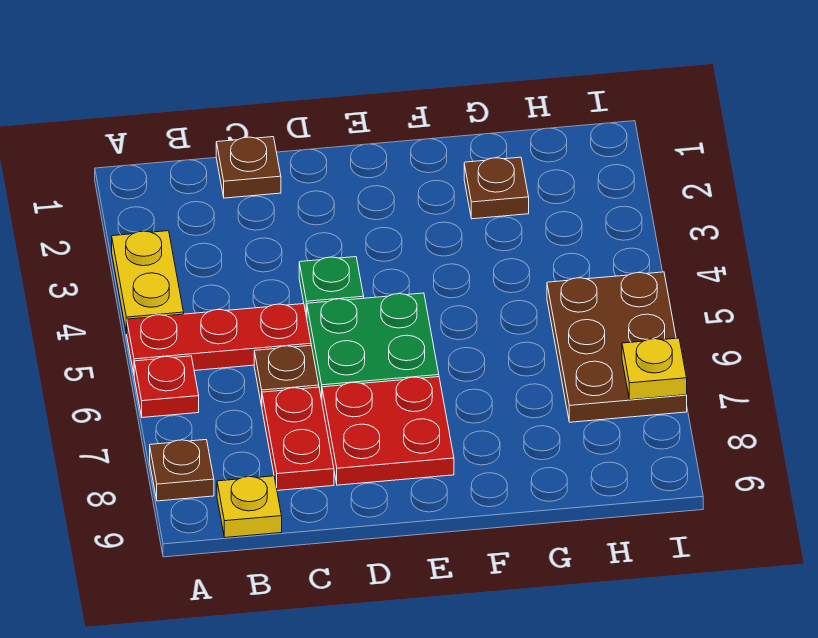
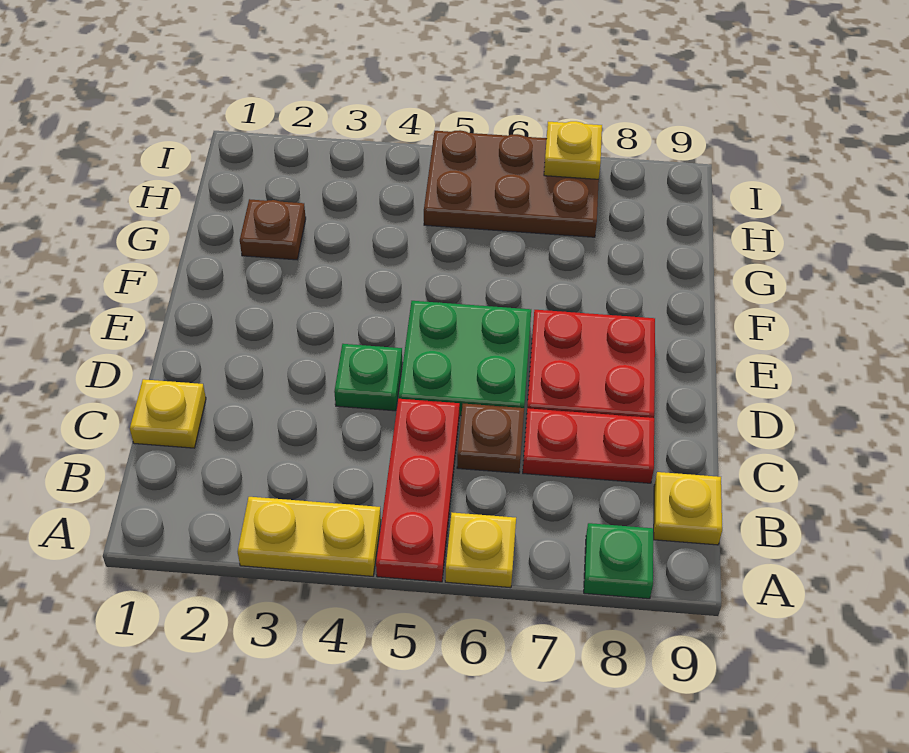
red 1x1 plate [134,356,199,418] -> yellow 1x1 plate [445,513,516,588]
brown 1x1 plate [150,440,214,501] -> green 1x1 plate [584,523,653,599]
brown 1x1 plate [216,137,281,198] -> yellow 1x1 plate [130,379,206,448]

